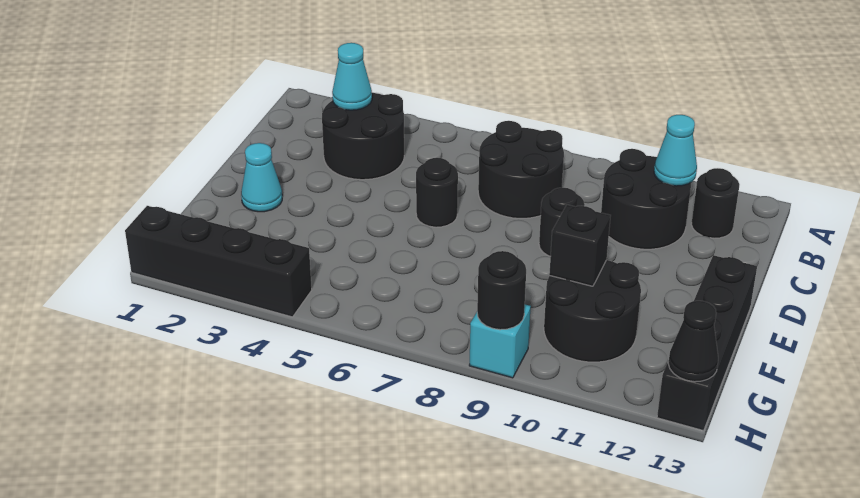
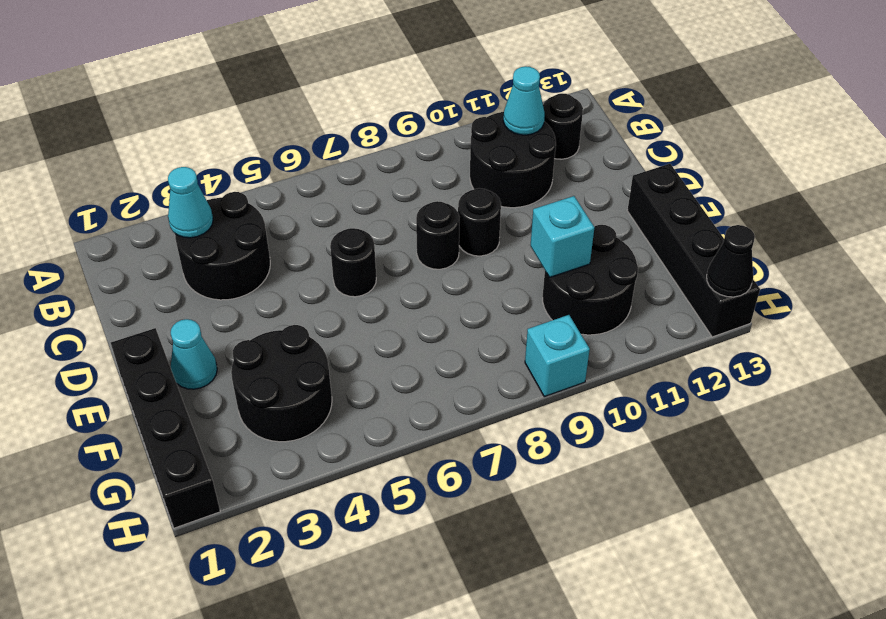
black 2x2 round brick [478,121,564,218] -> black 2x2 round brick moved to [231,325,332,442]
black 1x1 brick [549,205,611,286] -> cyan 1x1 brick [531,196,594,277]
black 1x4 brick [125,206,312,317] -> black 1x4 brick turned to [111,328,220,528]
black 1x1 round brick [477,251,526,330] -> black 1x1 round brick moved to [416,201,459,269]

